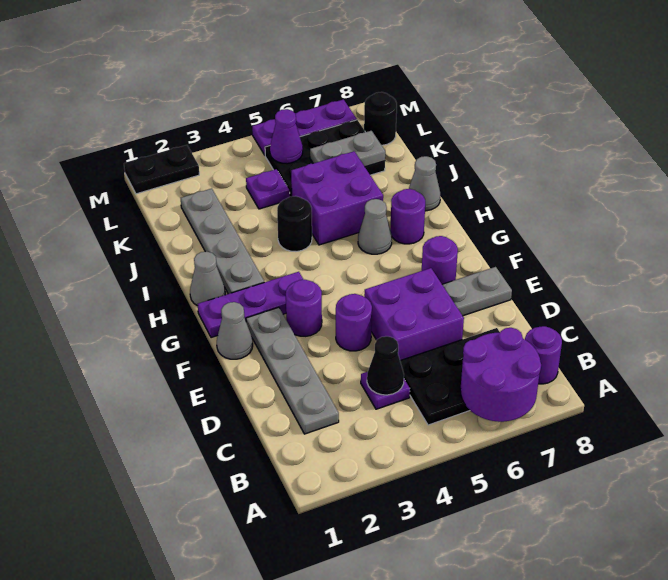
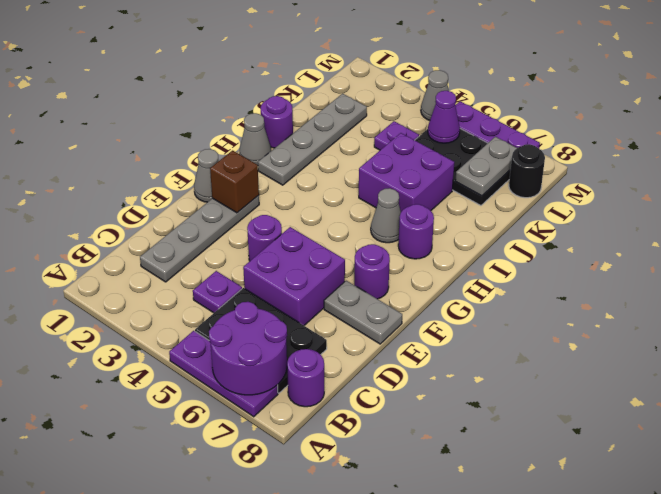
black 1x1 cone [367,336,404,395] -> none
none -> brown 1x1 brick [210,151,259,213]
purple 1x1 round brick [286,280,322,336] -> purple 1x1 round brick moved to [261,96,293,148]
purple 1x3 plate [198,272,304,338] -> purple 1x3 plate moved to [169,331,278,417]
black 1x1 round brick [277,196,312,252] -> none
grey 1x1 cone [409,156,440,211] -> grey 1x1 cone moved to [421,70,449,120]
grey 1x2 plate [310,131,385,167] -> grey 1x2 plate turned to [455,137,517,196]
black 1x2 plate [124,145,199,194] -> none

